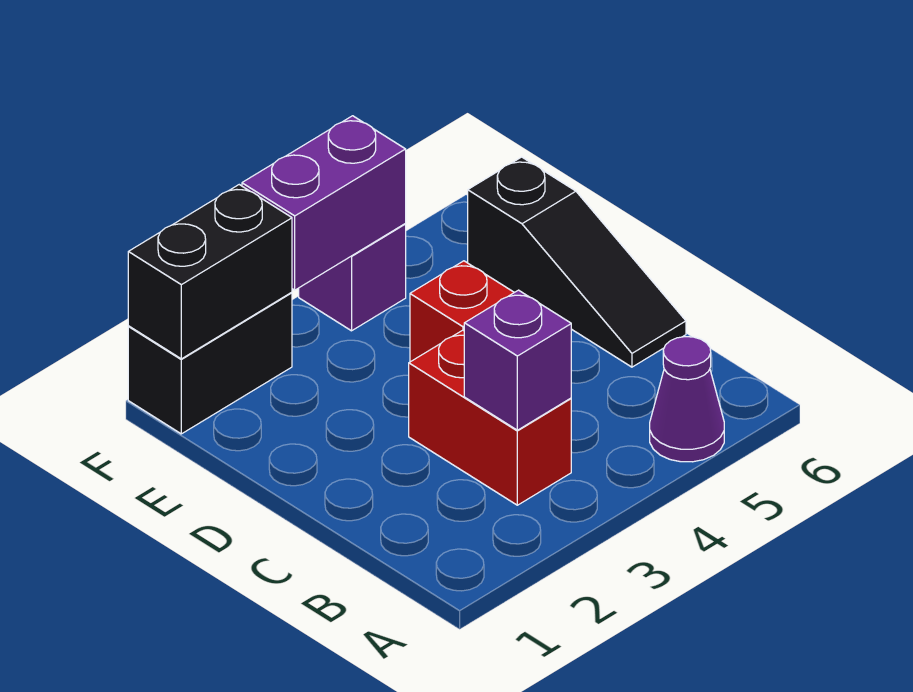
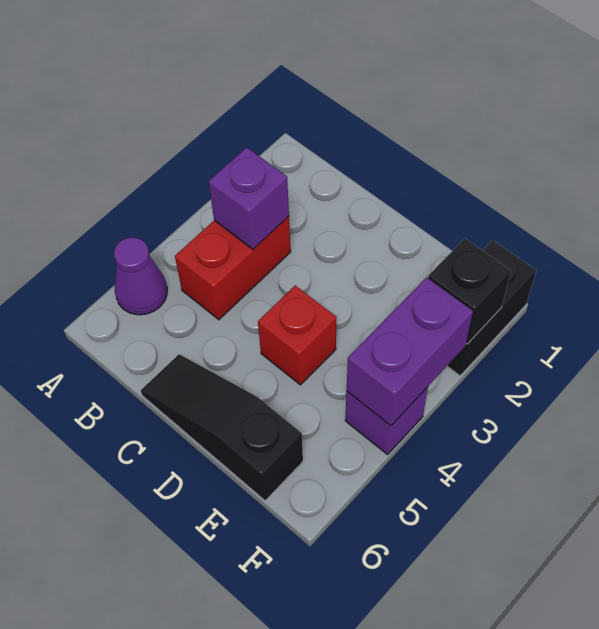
red 1x2 brick [409,330,571,505] -> red 1x2 brick turned to [175,216,291,320]
black 1x2 brick [128,185,292,359] -> black 1x1 brick [428,239,511,344]

